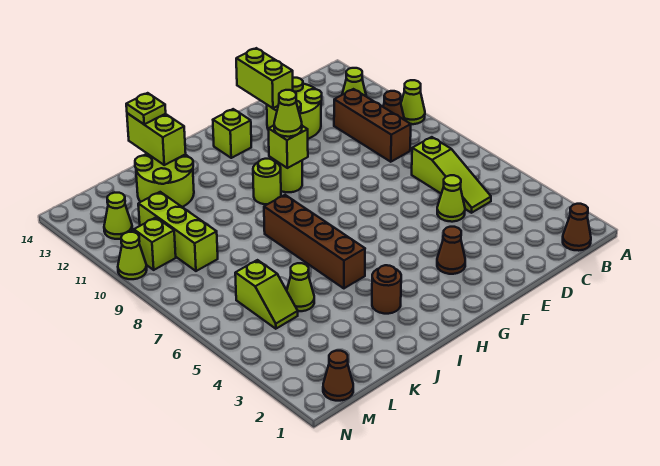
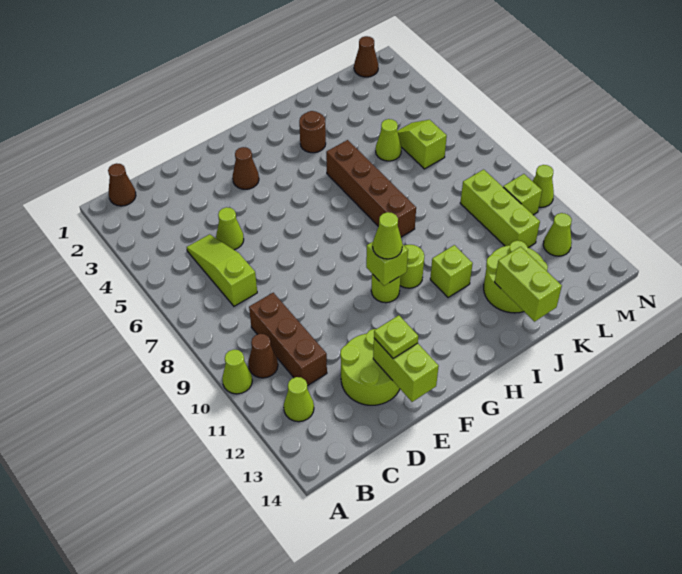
lime 1x1 brick [213,109,251,158] -> lime 1x1 brick moved to [430,245,473,298]
lime 1x1 plate [126,93,166,124] -> lime 1x1 plate moved to [374,315,418,358]

